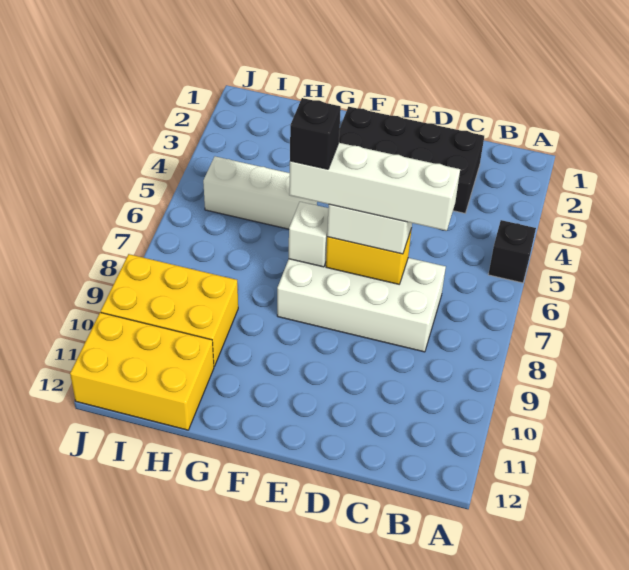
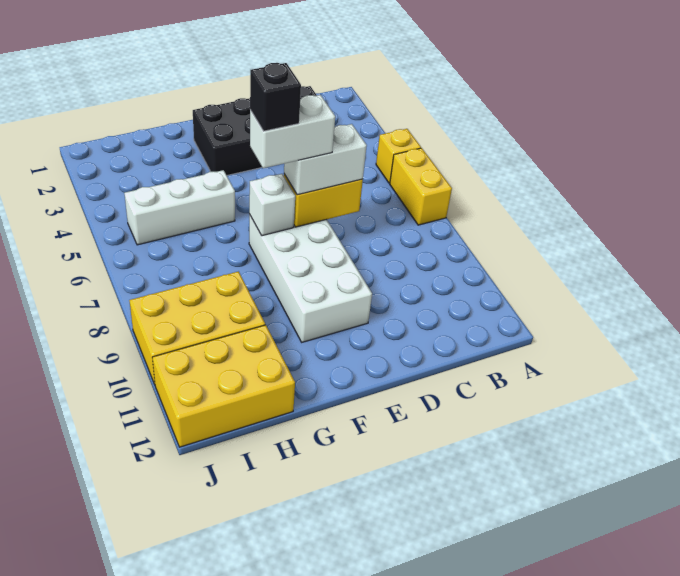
black 1x1 brick [488,220,536,283] -> yellow 1x1 brick [376,129,421,183]
none -> yellow 1x2 brick [390,148,452,225]
white 2x4 brick [277,258,446,352] -> white 2x4 brick turned to [249,214,372,342]
white 1x4 brick [289,143,460,231] -> white 1x2 brick [250,95,335,168]

